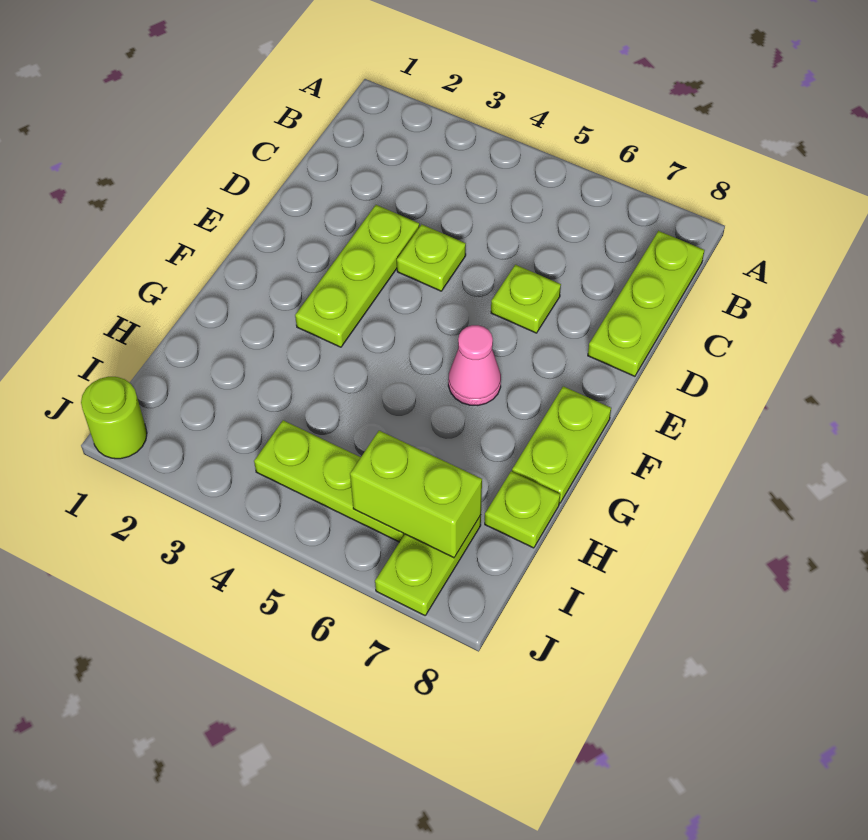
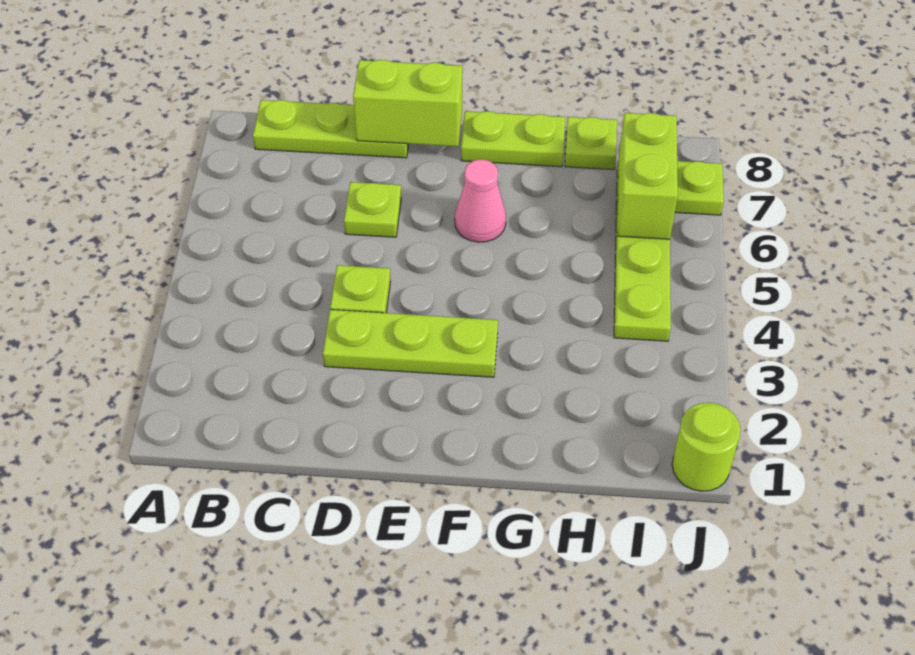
none -> lime 1x2 brick [353,60,462,146]

